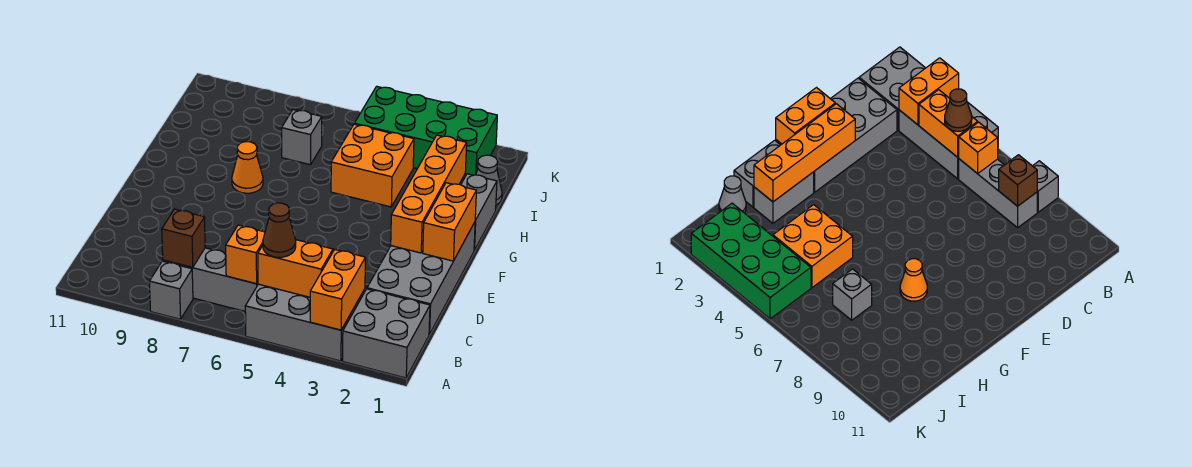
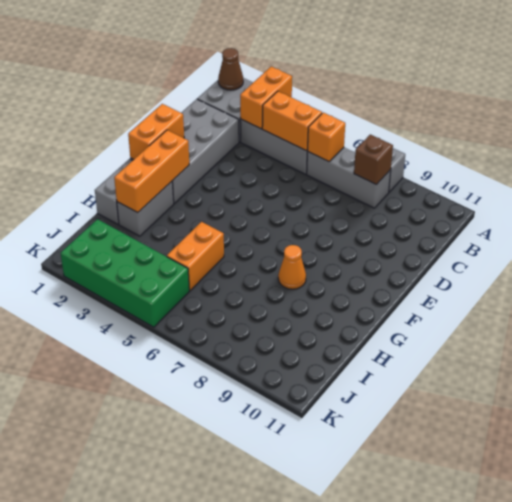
brown 1x1 cone [263,203,296,257] -> brown 1x1 cone moved to [218,48,243,90]
orange 1x4 brick [391,135,467,253] -> orange 1x3 brick [114,130,189,213]
orange 2x2 brick [331,124,414,207] -> orange 1x2 brick [167,222,224,291]
grey 1x1 cone [476,155,502,205] -> none
grey 1x1 brick [282,110,322,165] -> none

